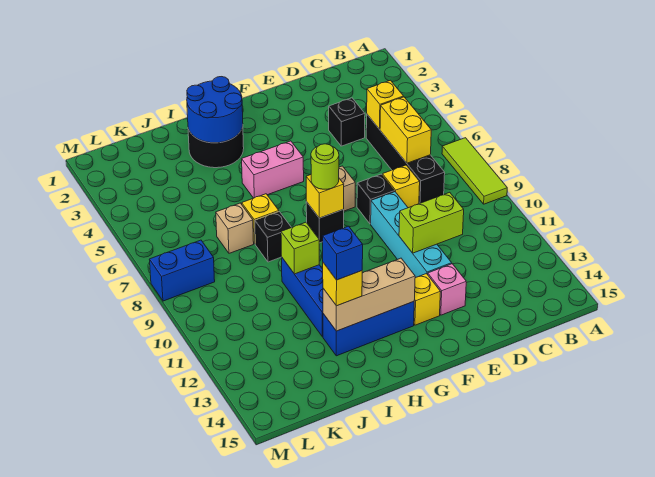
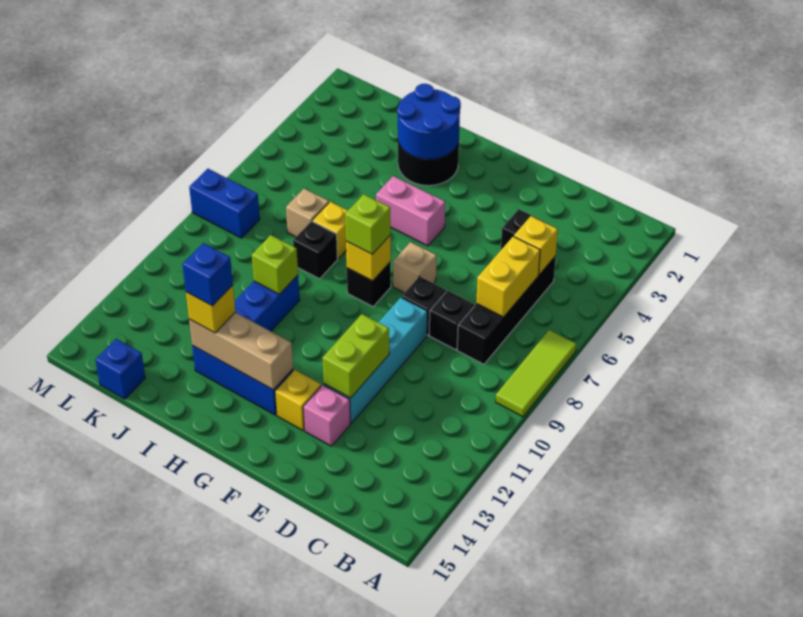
yellow 1x1 brick [382,165,420,208] -> black 1x1 brick [429,291,474,350]
lime 1x2 brick [399,192,464,253] -> lime 1x2 brick turned to [322,314,389,398]
lime 1x1 round brick [311,144,339,189] -> lime 1x1 brick [345,194,391,254]
none -> blue 1x1 brick [95,339,145,399]

